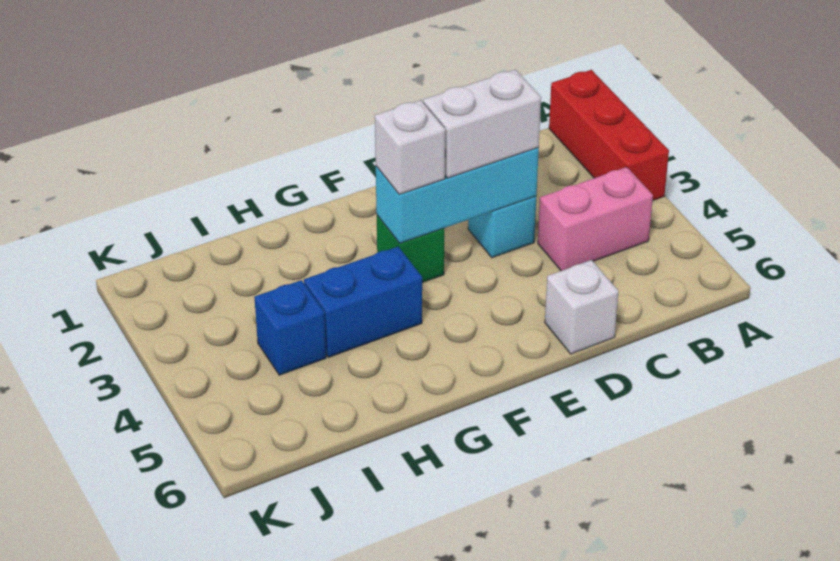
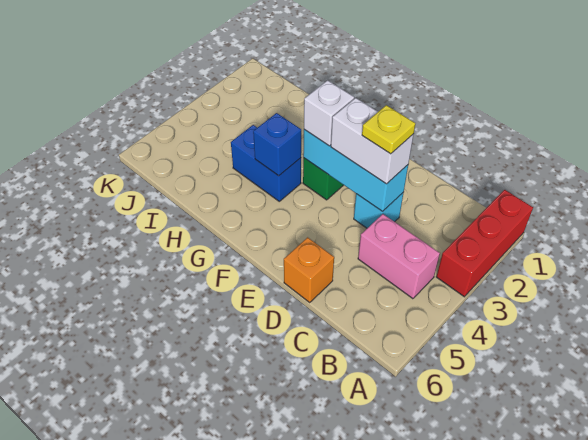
none -> yellow 1x1 plate [362,105,415,154]
white 1x1 brick [545,260,618,354] -> orange 1x1 brick [284,237,334,302]
blue 1x1 brick [254,280,326,375] -> blue 1x1 brick moved to [253,113,301,176]

